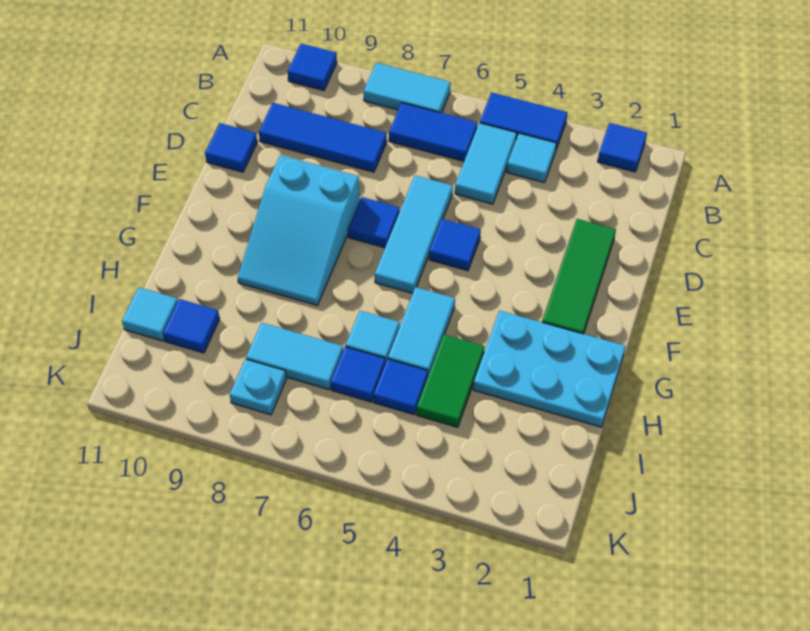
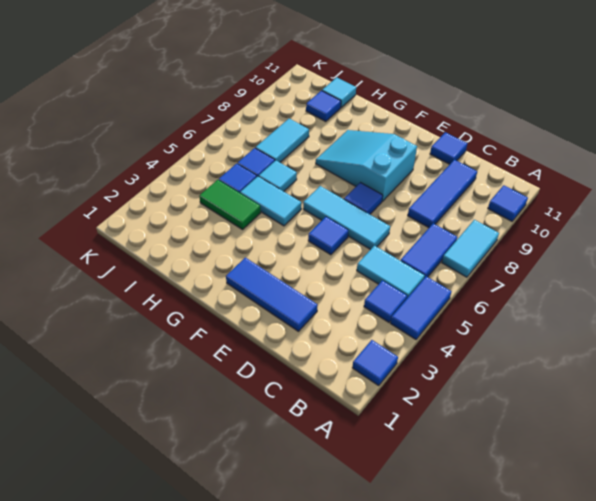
cyan 1x1 tile [507,133,557,183] -> blue 1x1 tile [364,280,407,322]
green 1x3 tile [542,219,616,334] -> blue 1x3 tile [226,257,318,331]
cyan 2x3 plate [473,311,626,427] -> none
cyan 1x1 plate [230,359,286,415] -> none

